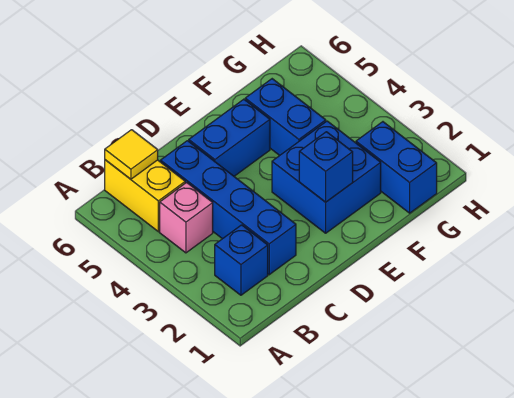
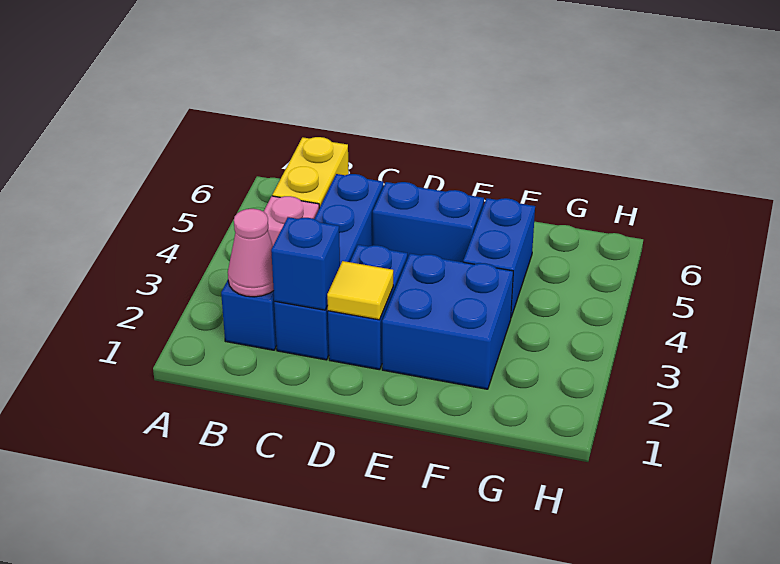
none -> pink 1x1 cone [228,209,274,297]
yellow 1x1 tile [105,130,158,179] -> yellow 1x1 tile moved to [327,261,393,320]
blue 1x1 brick [299,132,353,202] -> blue 1x1 brick moved to [271,217,340,310]
blue 1x2 brick [356,122,437,213] -> blue 1x2 brick moved to [328,245,407,370]

